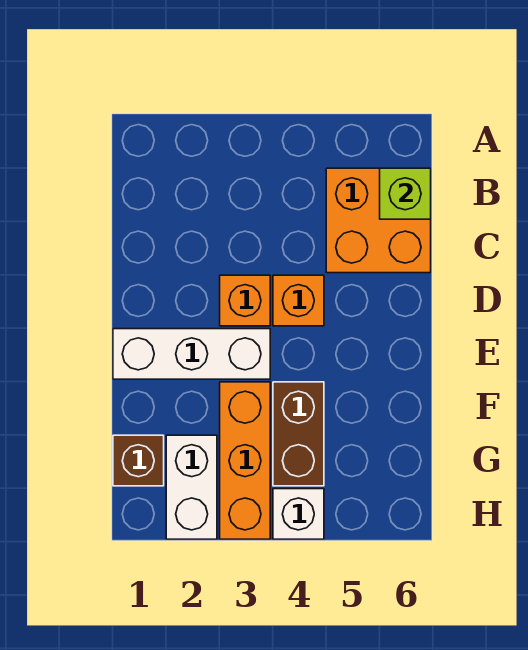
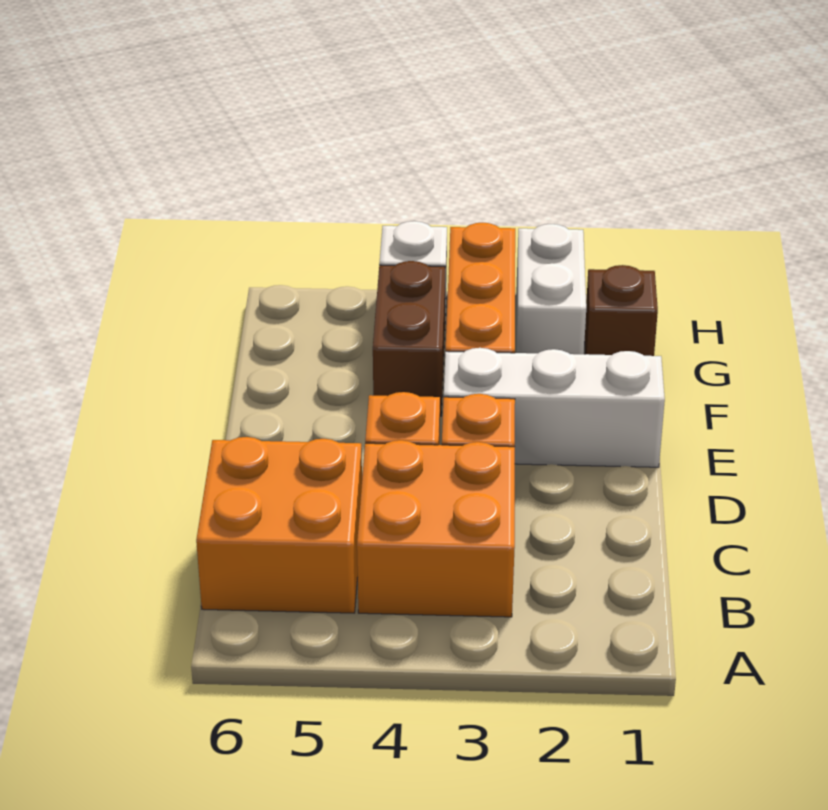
none -> orange 2x2 brick [357,440,515,617]
lime 1x1 brick [380,168,431,219] -> none

